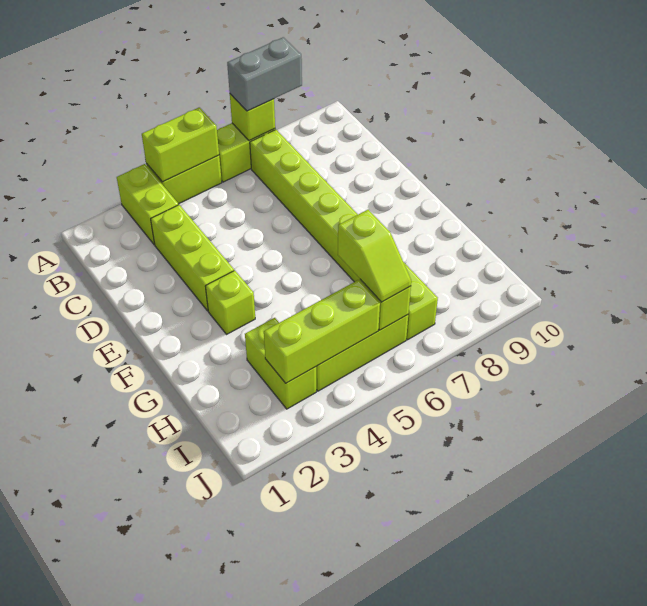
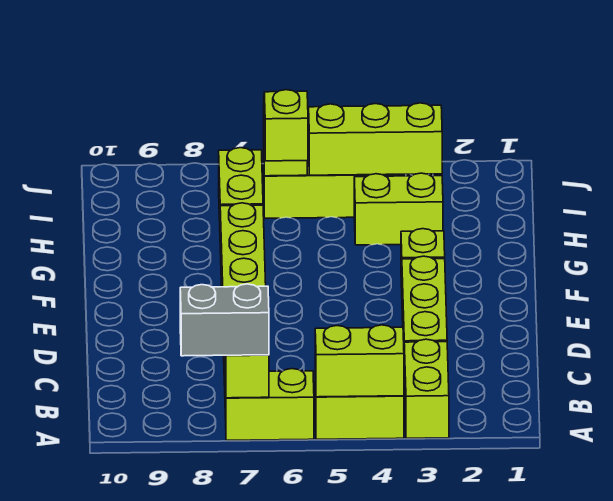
lime 1x2 brick [245,318,316,409] -> lime 1x2 brick turned to [354,173,443,245]

